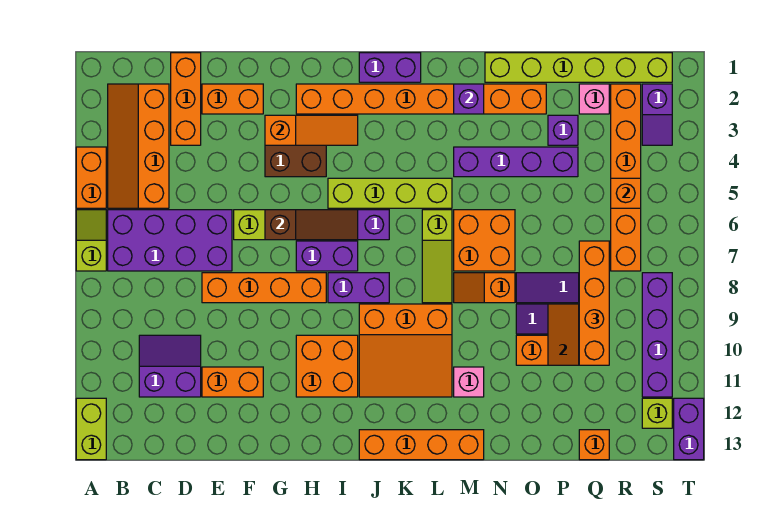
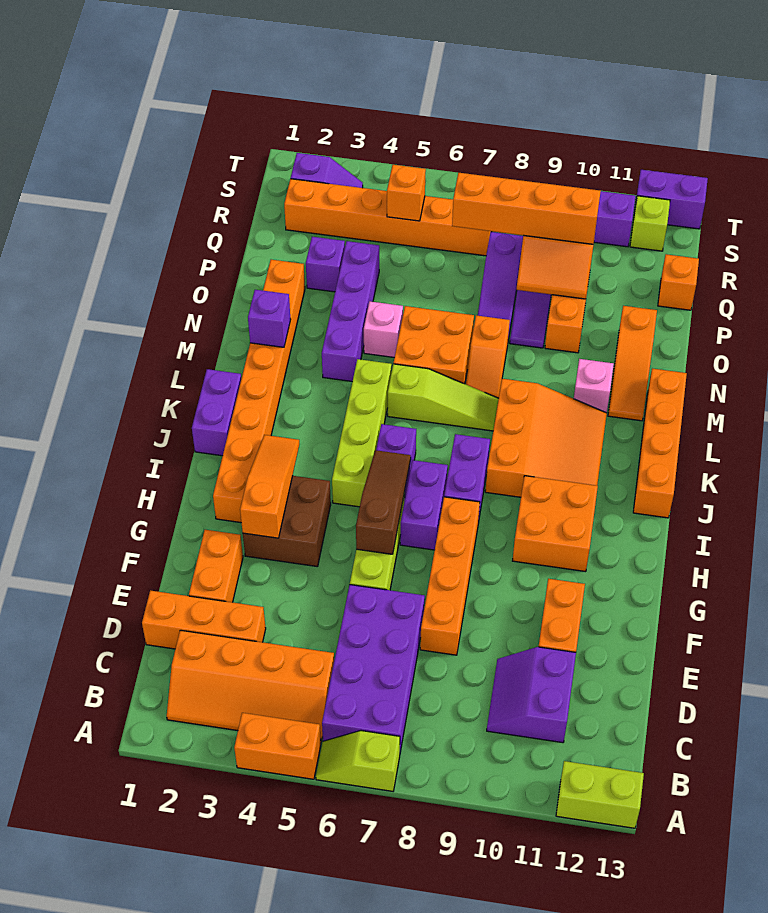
none -> orange 1x3 slope [608,306,657,421]
lime 1x6 brick [485,53,672,82] -> none
pink 1x1 brick [579,84,609,114] -> pink 1x1 brick moved to [364,301,403,358]

